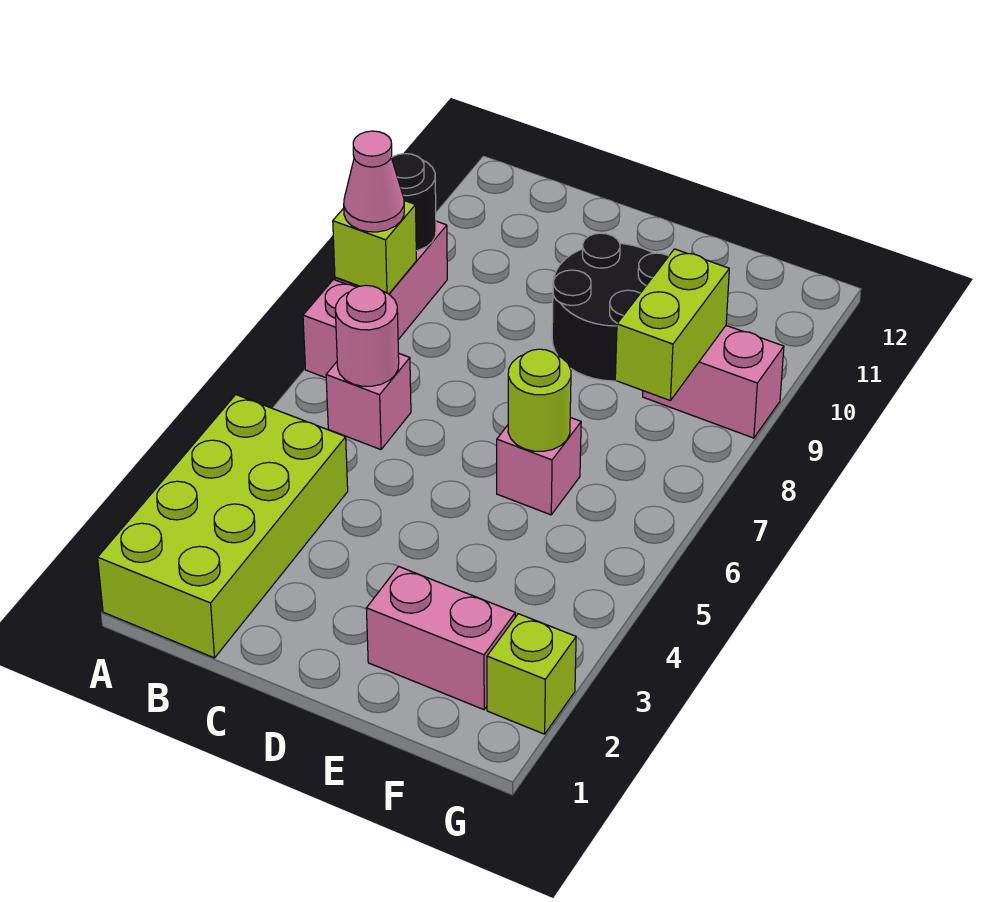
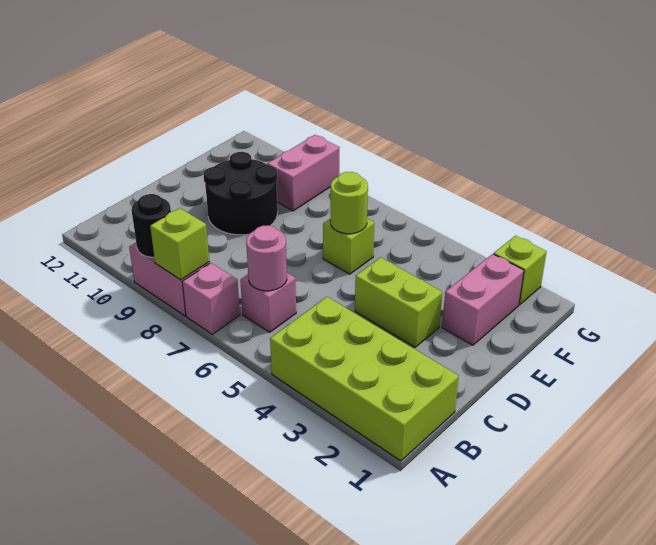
pink 1x1 cone [344,131,404,232] -> none
pink 1x1 brick [497,418,581,515] -> lime 1x1 brick [323,218,374,274]
lime 1x2 brick [615,249,729,400] -> lime 1x2 brick moved to [355,257,442,347]

